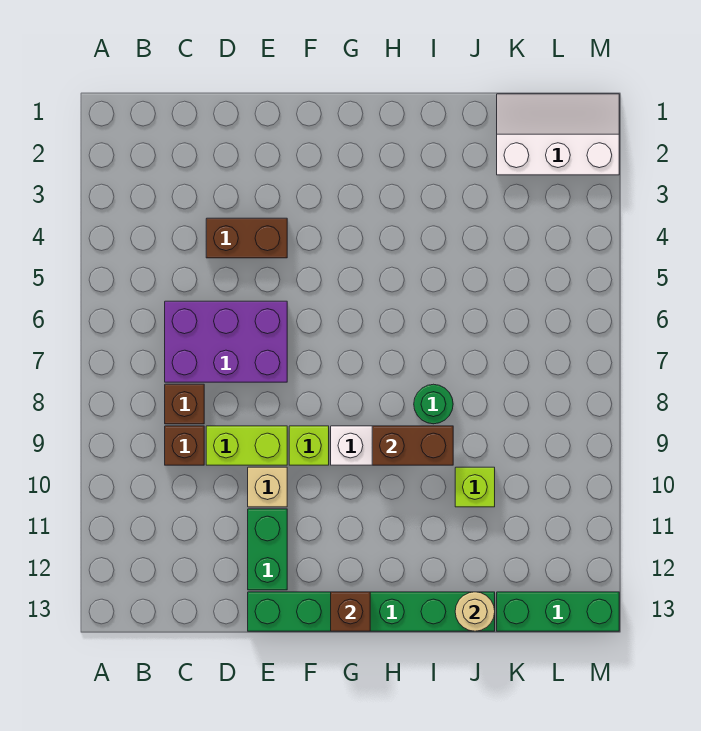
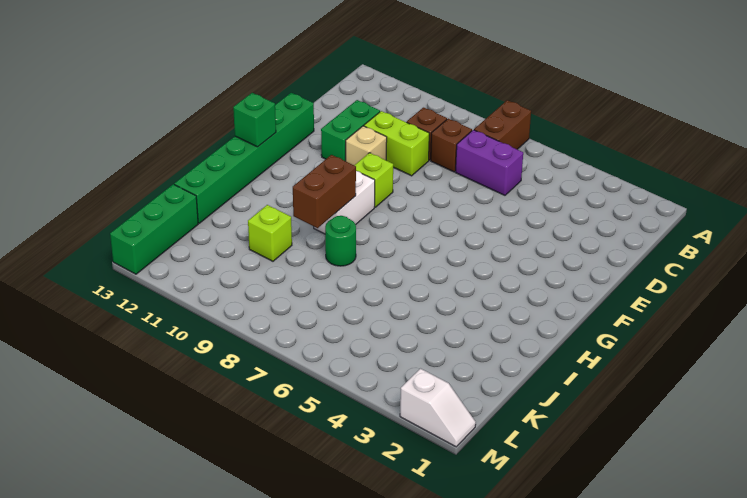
purple 2x3 brick [165,301,287,382] -> purple 1x2 brick [455,130,523,195]
brown 1x2 brick [206,218,287,258] -> brown 1x2 brick moved to [474,100,531,149]
lime 1x2 brick [206,426,287,465] -> lime 1x2 brick turned to [364,111,429,176]
green 1x2 brick [248,509,287,590] -> green 1x2 brick turned to [321,100,380,161]
brown 1x1 brick [331,592,370,631] -> green 1x1 brick [233,93,276,147]
tan 1x1 round brick [455,592,495,631] -> none
white 2x3 slope [497,94,619,175] -> white 1x2 slope [400,368,476,447]

